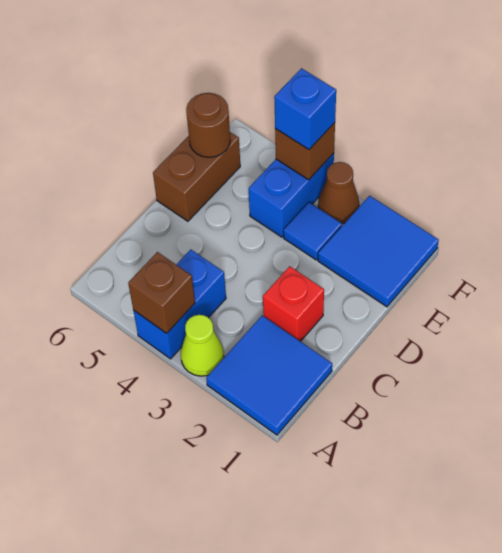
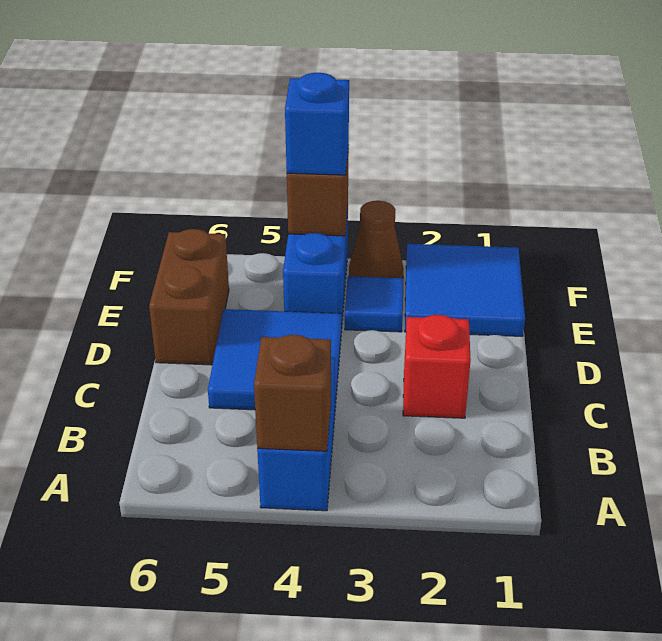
blue 2x2 tile [206,315,332,435] -> blue 2x2 tile moved to [208,309,342,410]
lime 1x1 cone [181,315,224,376] -> none
brown 1x1 round brick [186,93,230,157] -> none

